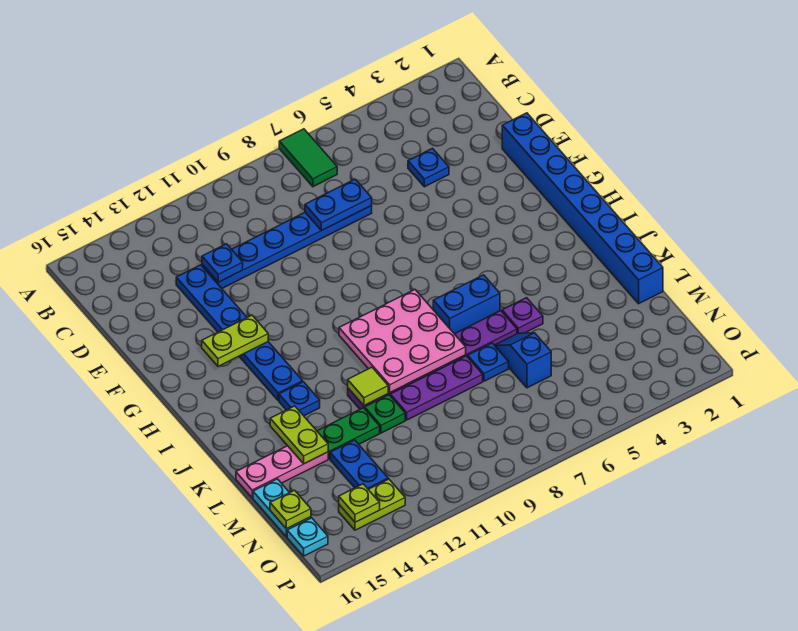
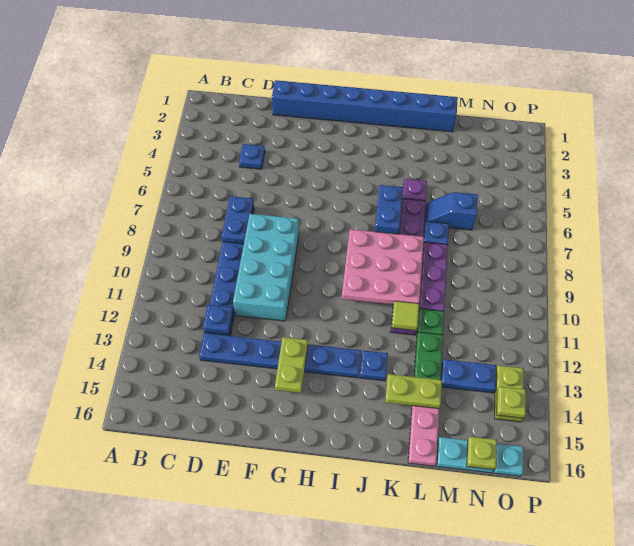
green 1x2 tile [279,129,337,187] -> none
none -> cyan 2x4 brick [233,214,299,321]

